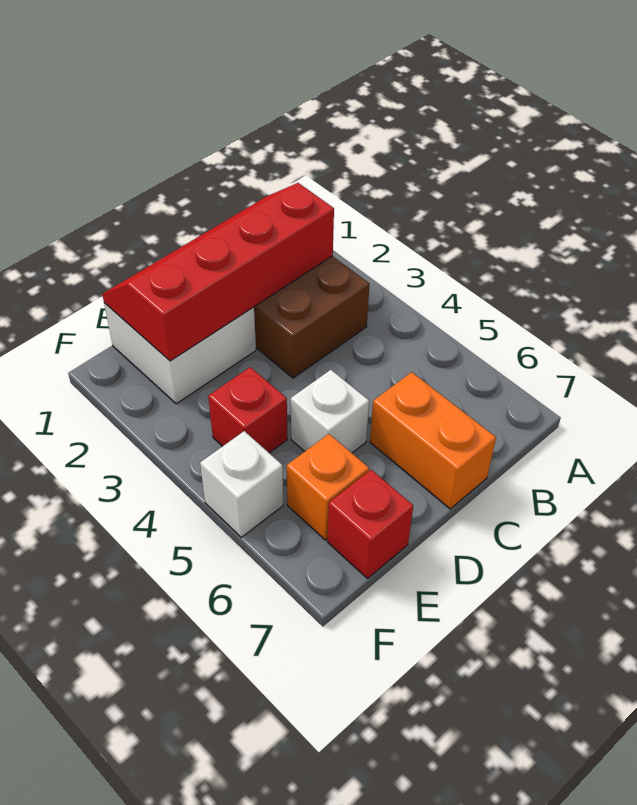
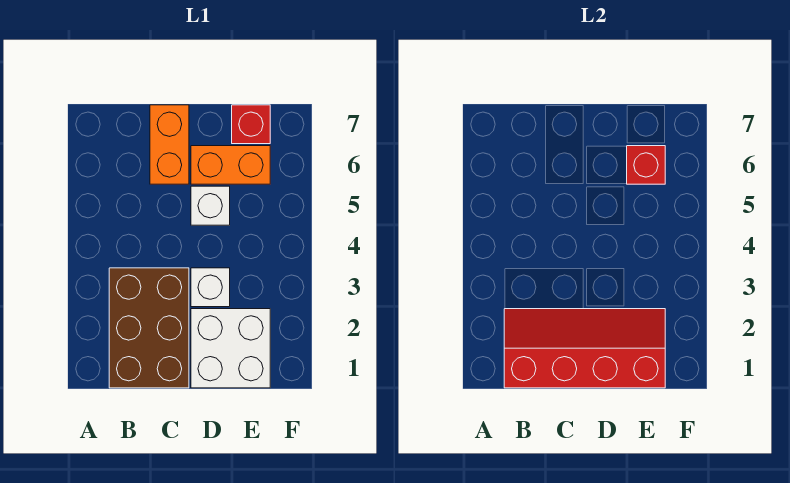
red 2x4 slope [102,183,334,361] -> red 2x4 slope turned to [504,309,665,388]
red 1x1 brick [208,367,287,453] -> red 1x1 brick moved to [627,146,665,184]
orange 1x1 brick [287,434,369,540] -> orange 1x2 brick [191,146,270,184]
white 1x1 brick [200,431,283,537] -> white 1x1 brick moved to [191,268,230,307]

